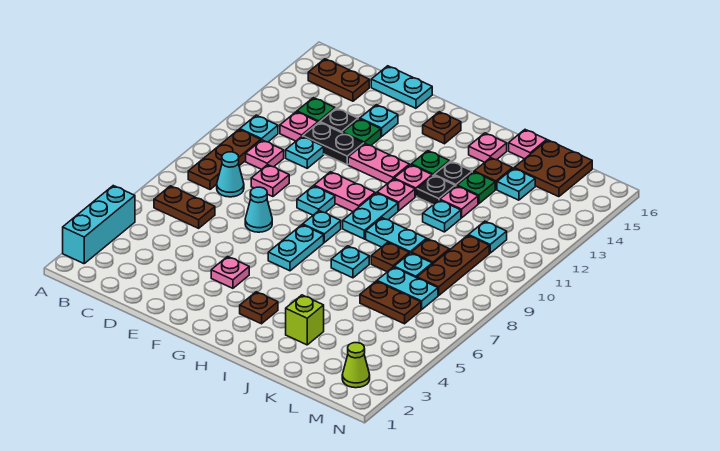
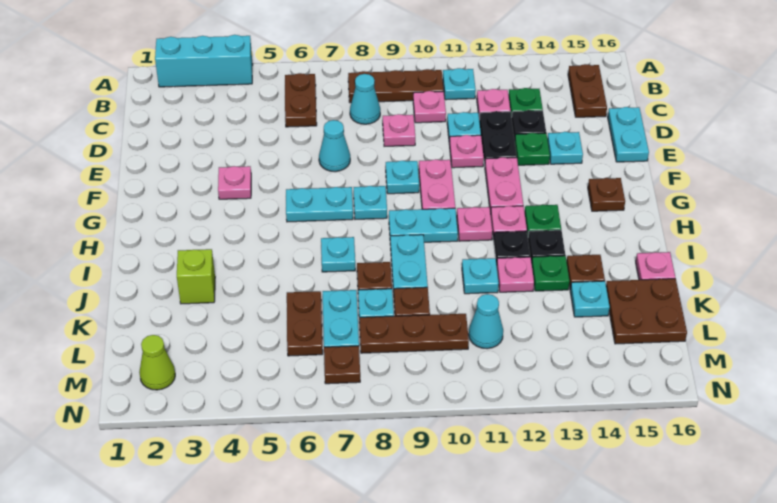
brown 1x1 plate [240,292,278,324] -> brown 1x1 plate moved to [324,346,360,384]
pink 1x1 plate [469,133,507,162] -> pink 1x1 plate moved to [450,135,484,168]
cyan 1x1 plate [469,221,507,253] -> cyan 1x1 cone [469,294,503,349]

